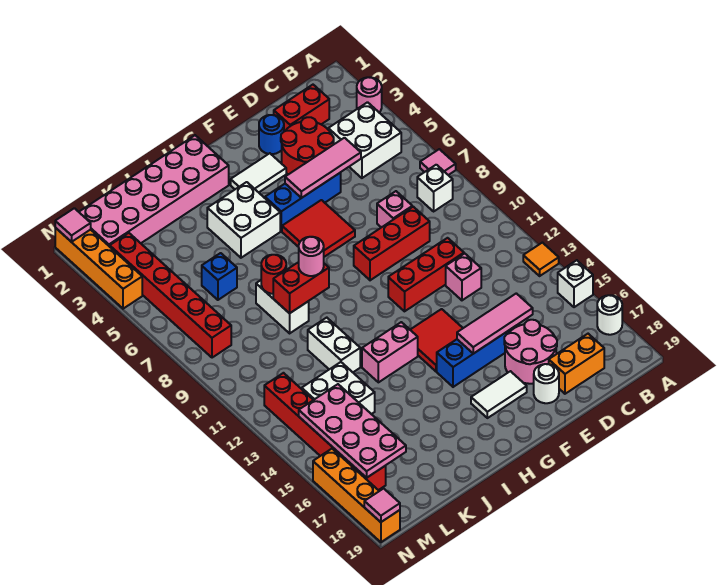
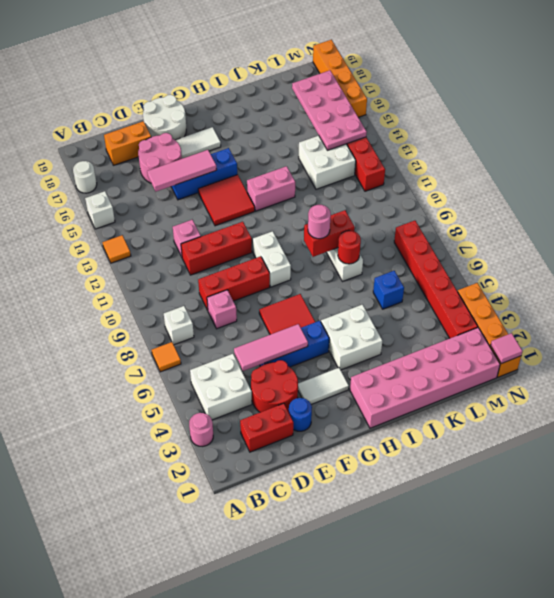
pink 1x1 tile [420,149,456,175] -> orange 1x1 tile [152,342,181,372]
white 1x1 round brick [534,364,559,403] -> white 2x2 round brick [143,95,186,140]
white 1x2 brick [308,318,360,372] -> white 1x2 brick moved to [253,231,291,287]
pink 1x1 tile [364,488,400,522] -> none

